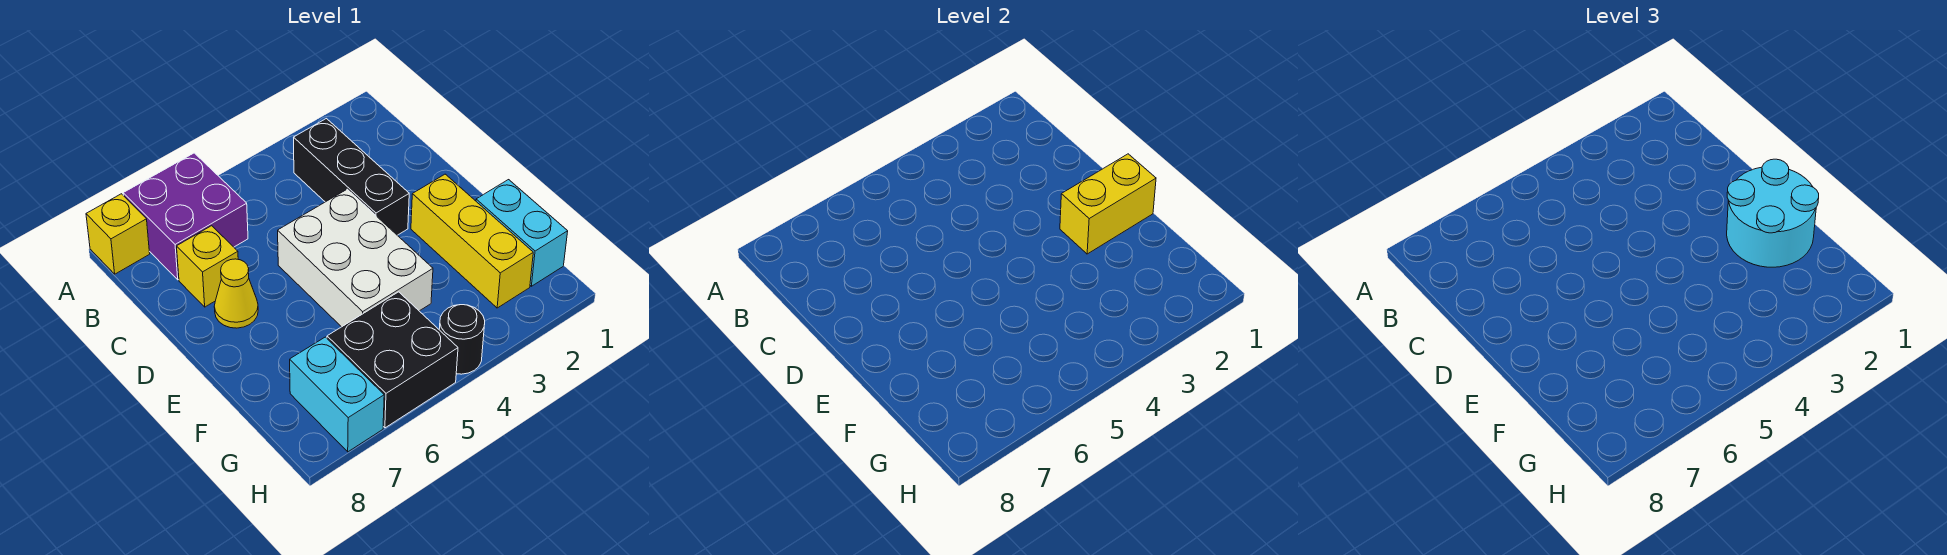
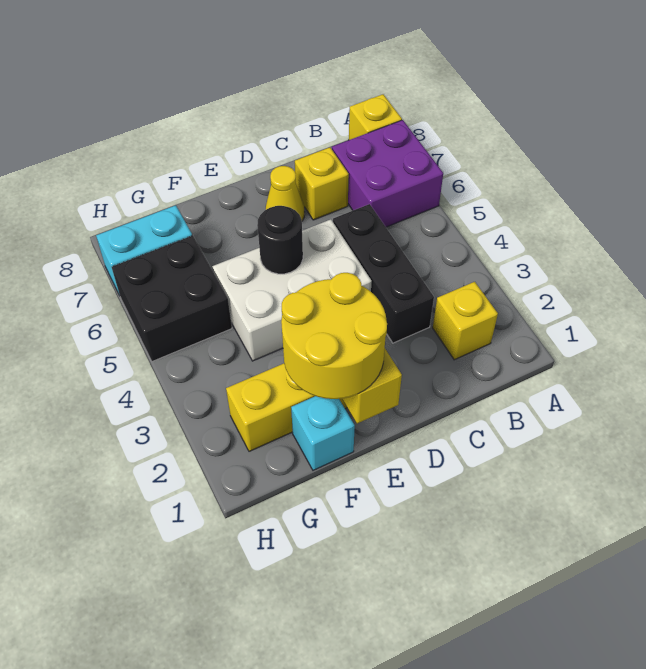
none -> yellow 1x1 brick [433,282,498,360]
black 1x3 brick [294,119,409,235] -> black 1x3 brick turned to [333,204,434,343]
cyan 2x2 round brick [1727,159,1819,267] -> yellow 2x2 round brick [281,273,387,399]
cyan 1x2 brick [476,180,568,286] -> cyan 1x1 brick [291,396,355,470]
black 1x1 round brick [439,305,485,374] -> black 1x1 round brick moved to [257,206,303,274]

